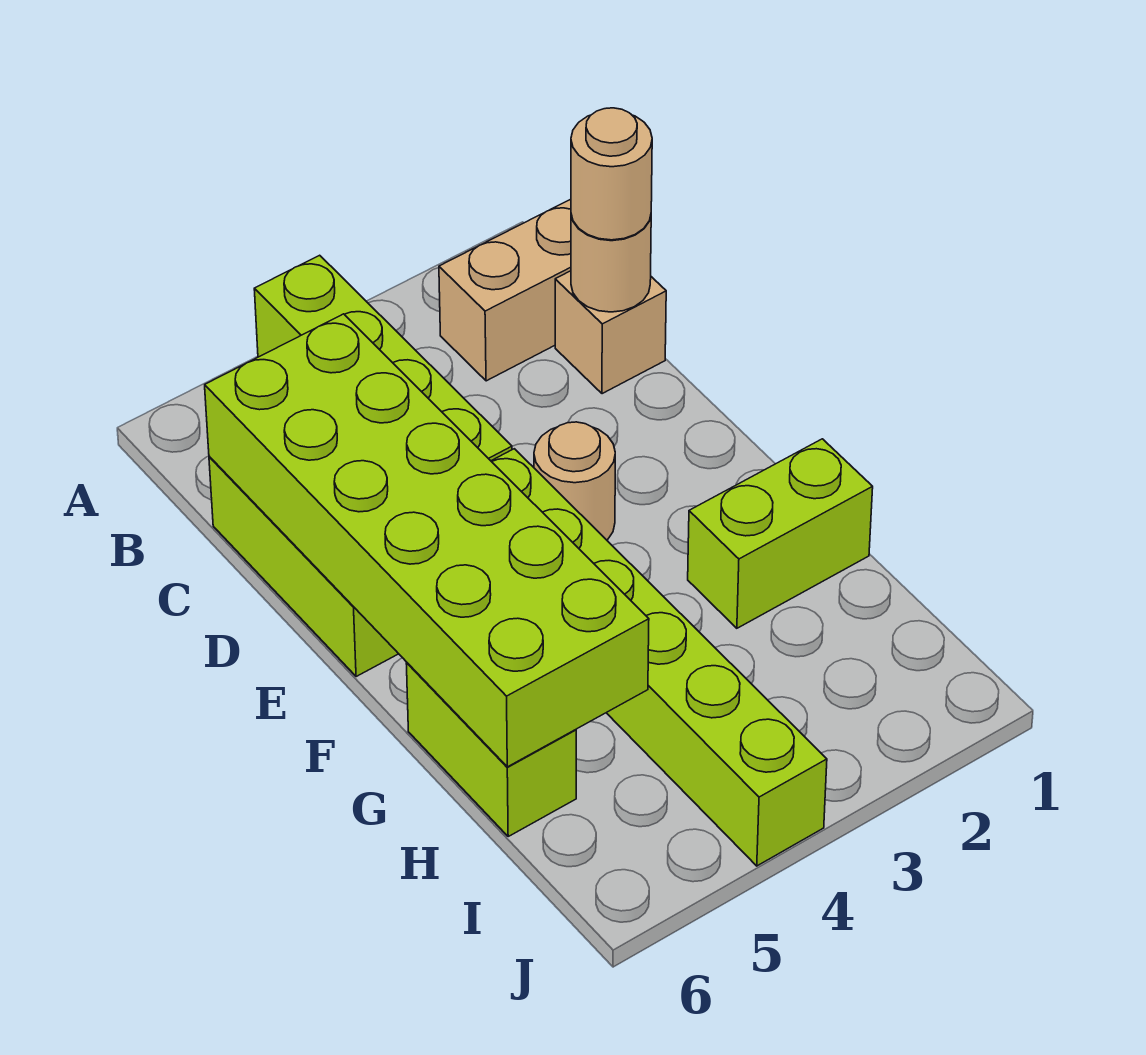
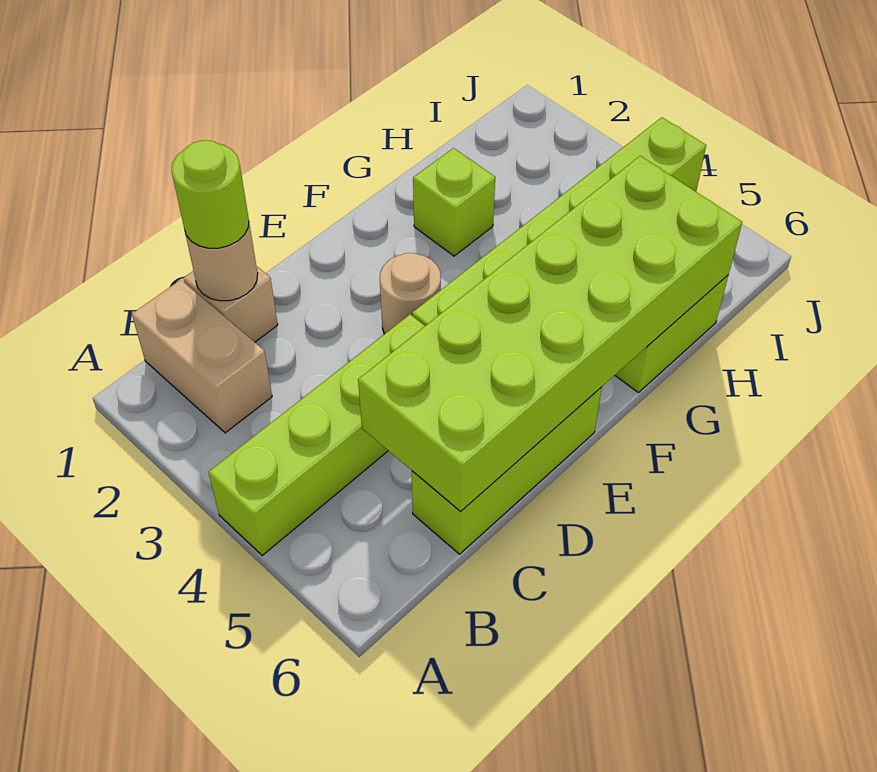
tan 1x1 round brick [571,108,652,240] -> lime 1x1 round brick [171,140,249,248]
lime 1x2 brick [688,439,873,628] -> lime 1x1 brick [413,148,495,256]

